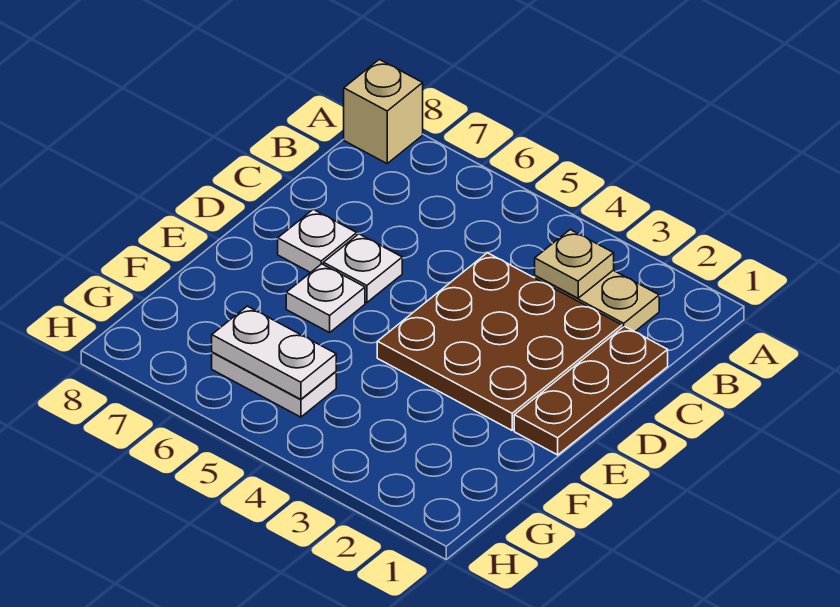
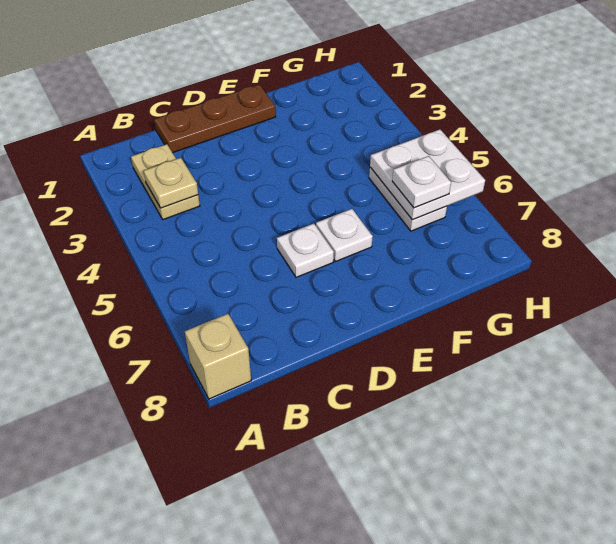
brown 3x3 plate [377,253,622,430] -> none
white 1x1 plate [278,209,357,273] -> white 1x1 plate moved to [392,156,451,208]
white 1x2 plate [212,306,336,399] -> white 2x2 plate [370,129,485,220]

